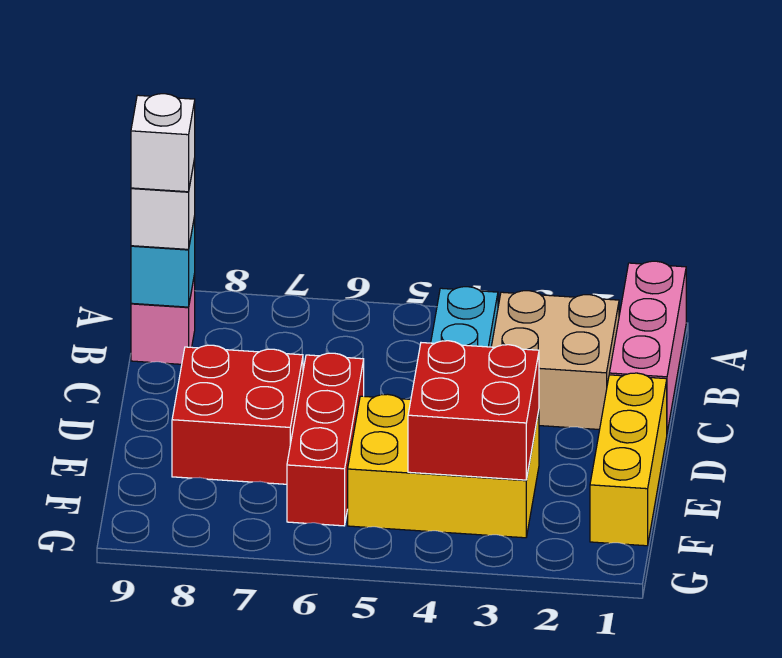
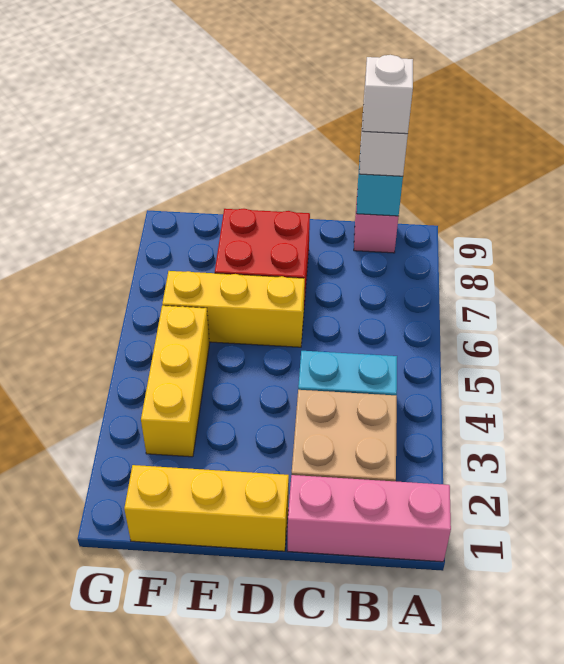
red 1x3 brick [287,353,364,526] -> yellow 1x3 brick [162,271,305,347]
yellow 2x3 brick [348,394,539,538] -> yellow 1x3 brick [141,306,210,457]
red 2x2 brick [408,341,539,480] -> none

